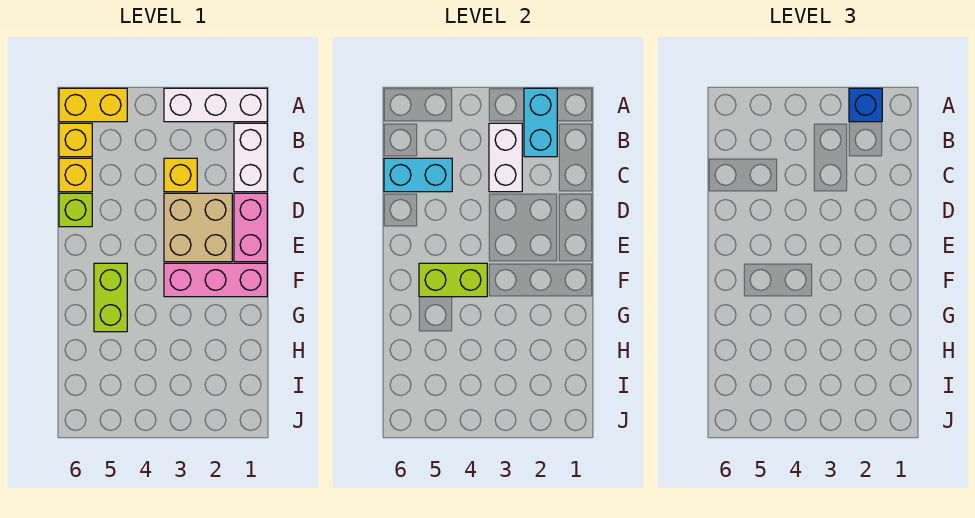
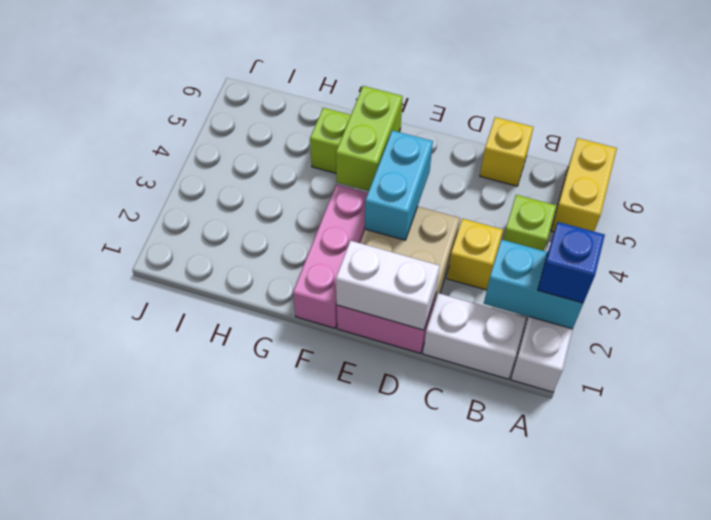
white 1x2 brick [489,123,522,192] -> white 1x2 brick moved to [336,241,440,330]
yellow 1x1 brick [59,123,92,157] -> none
cyan 1x2 brick [384,158,452,192] -> cyan 1x2 brick moved to [365,130,433,240]
lime 1x1 brick [59,193,92,227] -> lime 1x1 brick moved to [503,195,556,251]

